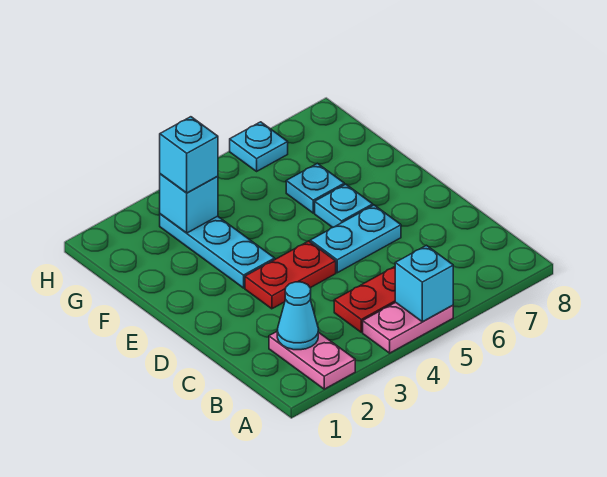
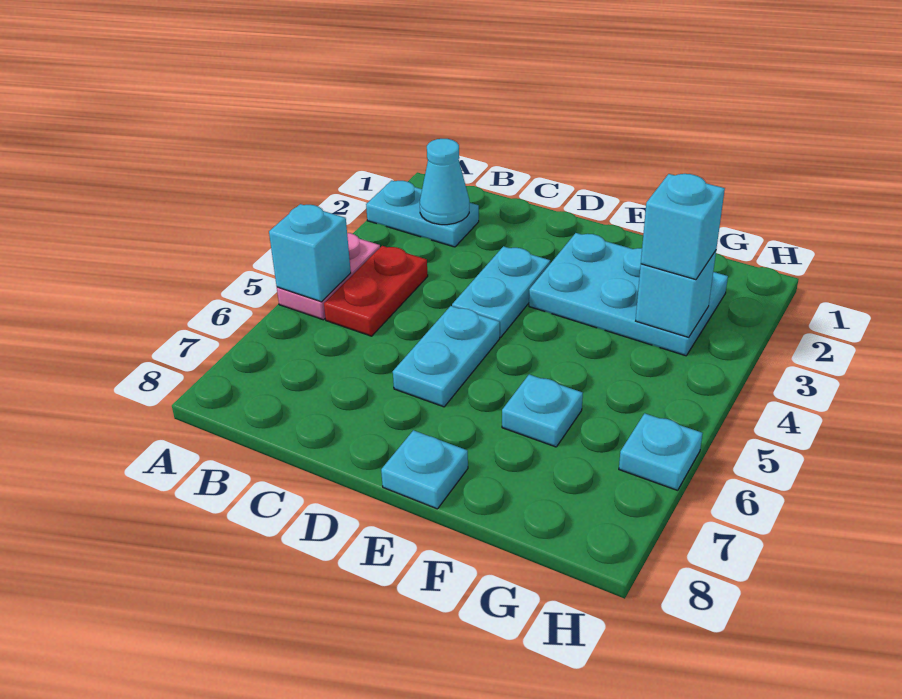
pink 1x2 plate [269,332,355,389] -> cyan 1x2 plate [366,181,479,247]
red 1x2 plate [245,241,336,309] -> cyan 1x2 plate [452,246,550,337]
cyan 1x3 plate [160,214,275,288] -> cyan 2x3 plate [529,233,728,356]
cyan 1x1 plate [315,184,373,227] -> cyan 1x1 plate moved to [381,430,468,509]

